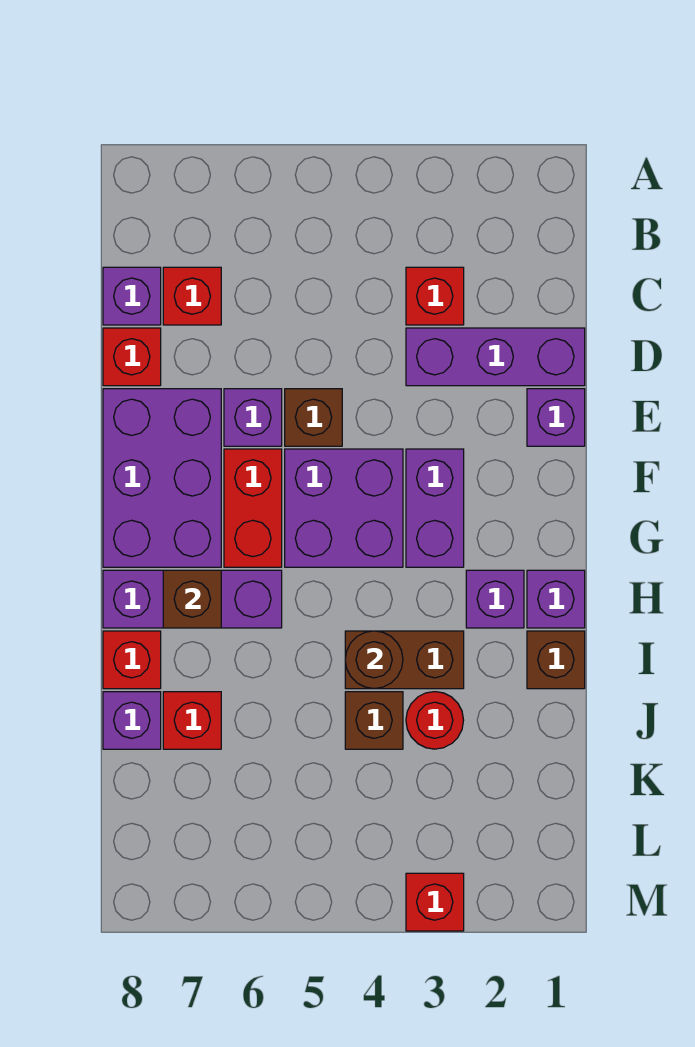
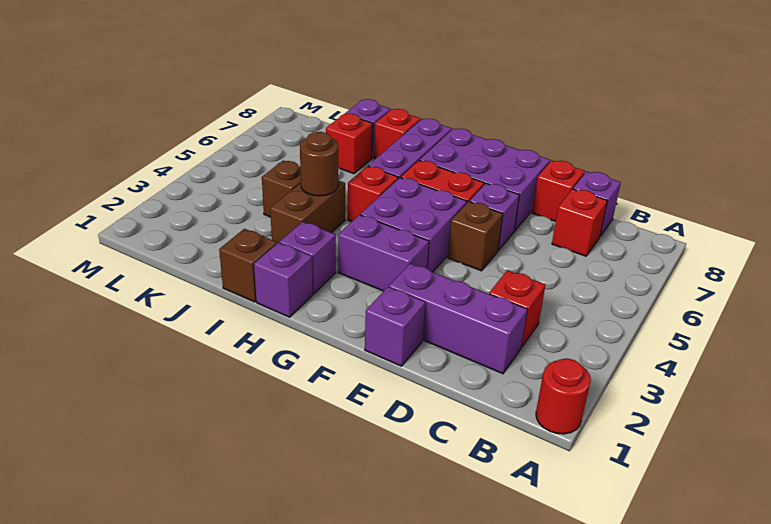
purple 1x3 brick [406,328,585,386] -> purple 1x3 brick turned to [389,264,527,374]
brown 1x1 brick [163,570,221,628] -> none
red 1x1 round brick [406,692,464,749] -> red 1x1 round brick moved to [536,358,591,434]
red 1x1 brick [406,873,464,931] -> red 1x1 brick moved to [348,166,398,222]

